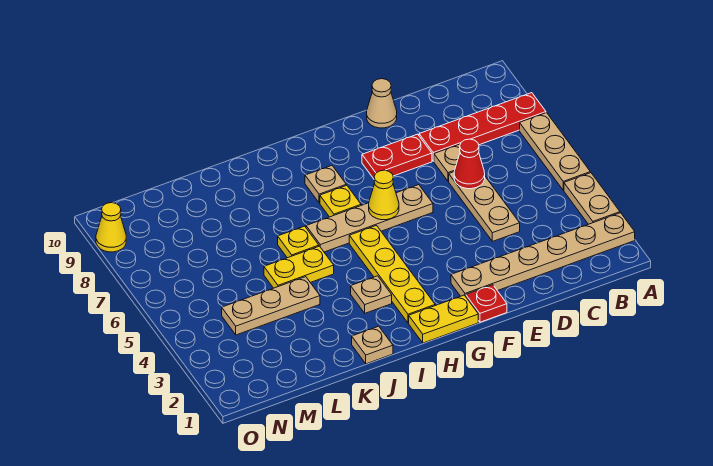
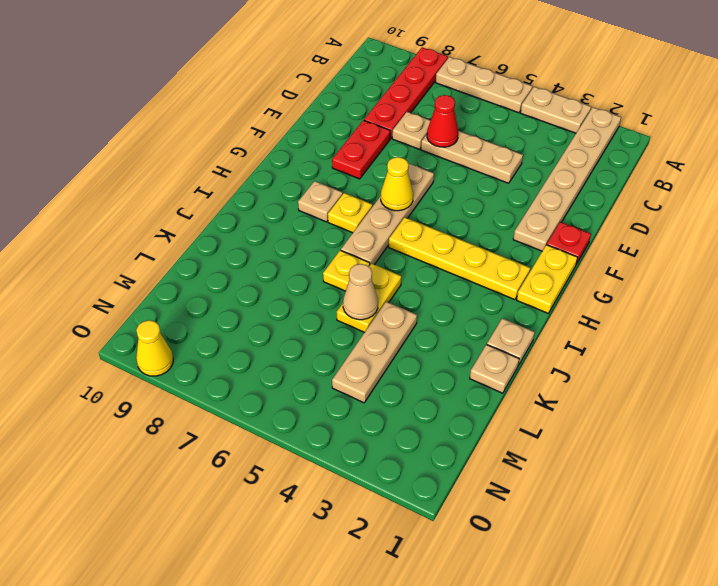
tan 1x1 cone [367,79,397,128] -> tan 1x1 cone moved to [343,264,378,320]
tan 1x1 plate [351,276,392,313] -> tan 1x1 plate moved to [470,345,519,393]

